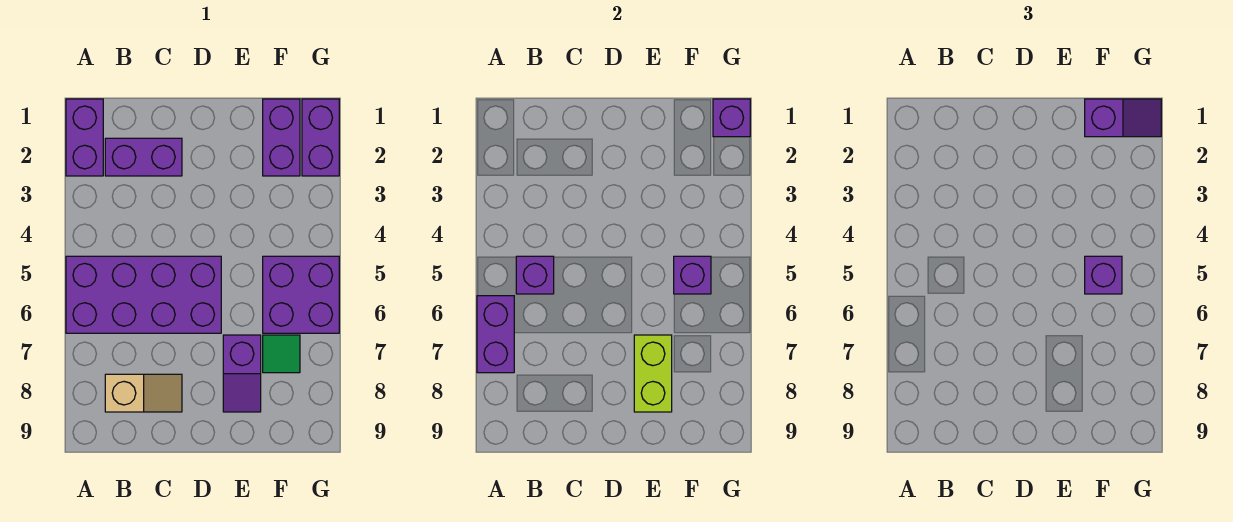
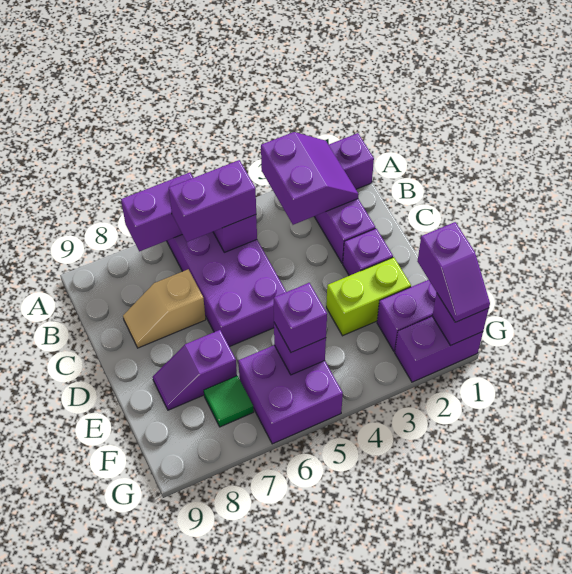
none -> purple 2x2 slope [261,132,359,225]
none -> purple 1x2 brick [169,160,256,242]
tan 1x2 slope [105,374,182,412] -> tan 1x2 slope turned to [123,269,206,348]
none -> purple 1x1 brick [343,228,393,276]
lime 1x2 brick [634,335,672,412] -> lime 1x2 brick moved to [326,257,411,336]

